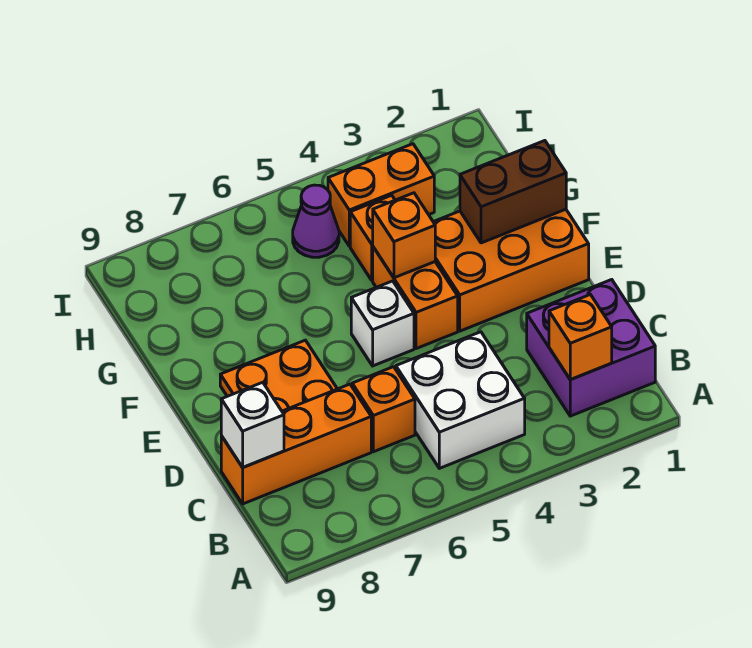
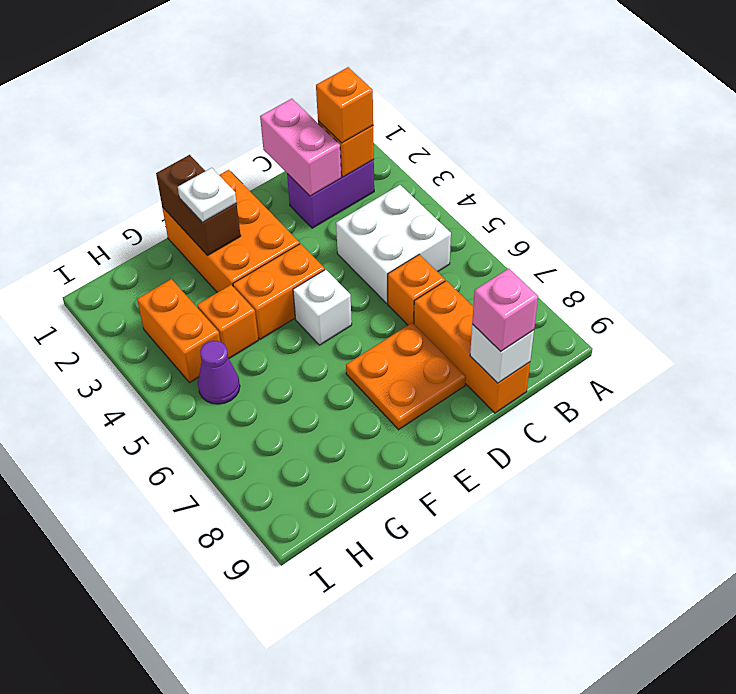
purple 2x2 brick [527,280,655,416] -> purple 1x2 brick [287,160,374,228]
none -> pink 1x2 brick [260,99,341,196]
none -> pink 1x1 brick [472,269,538,351]
none -> white 1x1 plate [178,168,236,222]
orange 1x1 brick [373,193,435,278] -> orange 1x1 brick moved to [316,67,373,143]

